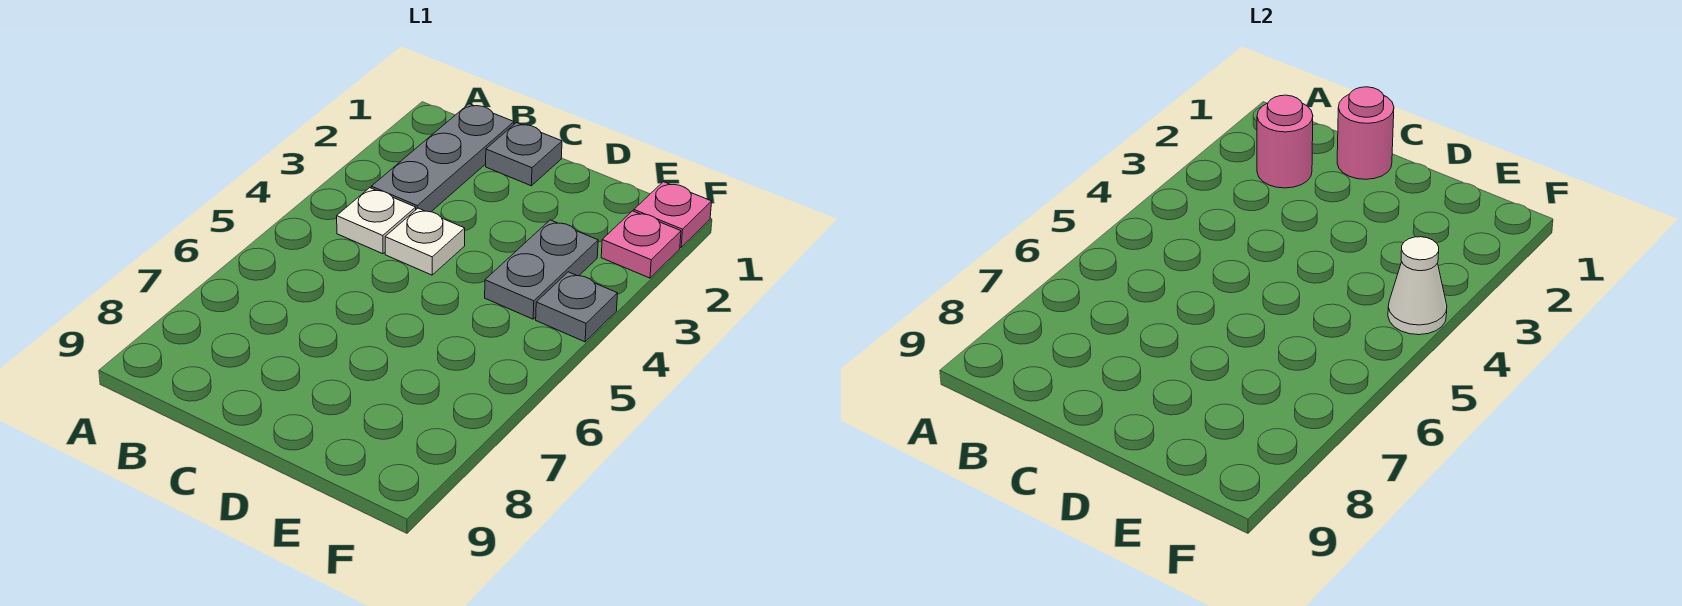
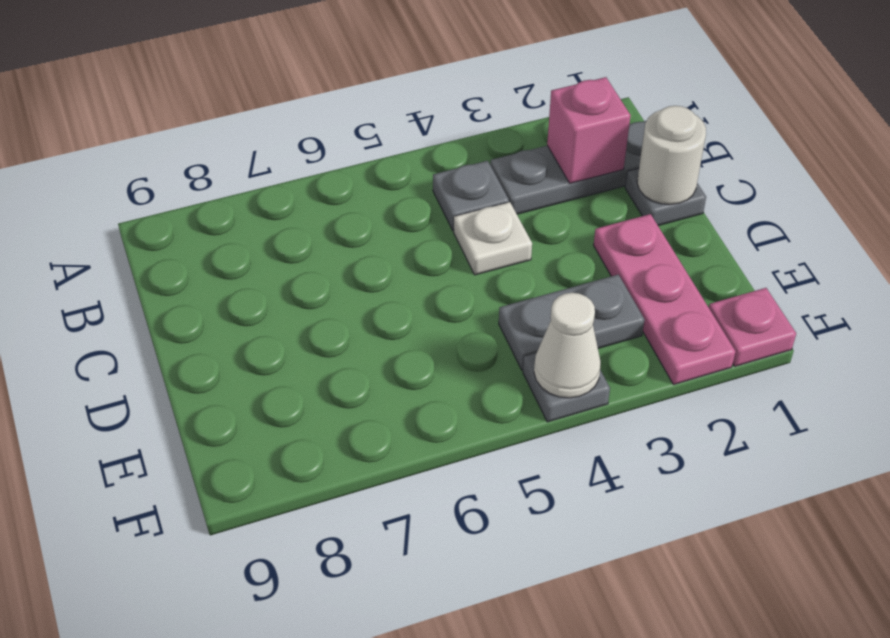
pink 1x1 round brick [1257,95,1313,188] -> pink 1x1 brick [547,77,631,183]
white 1x1 plate [337,188,416,254] -> grey 1x1 plate [433,161,509,231]
pink 1x1 round brick [1337,87,1394,179] -> white 1x1 round brick [637,106,706,205]
pink 1x1 plate [601,211,681,278] -> pink 1x3 plate [594,214,735,385]

